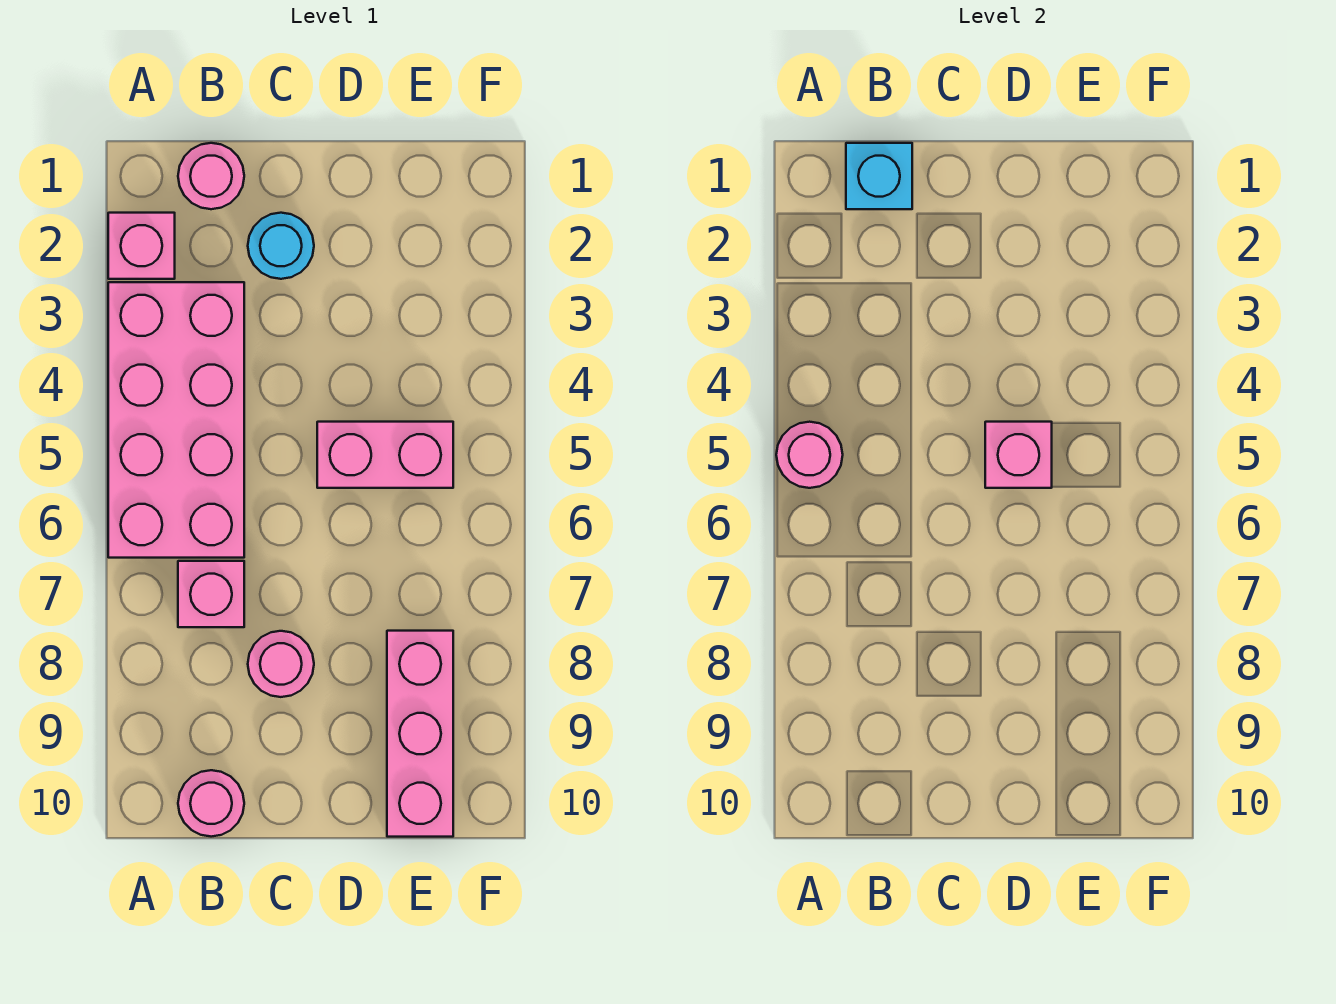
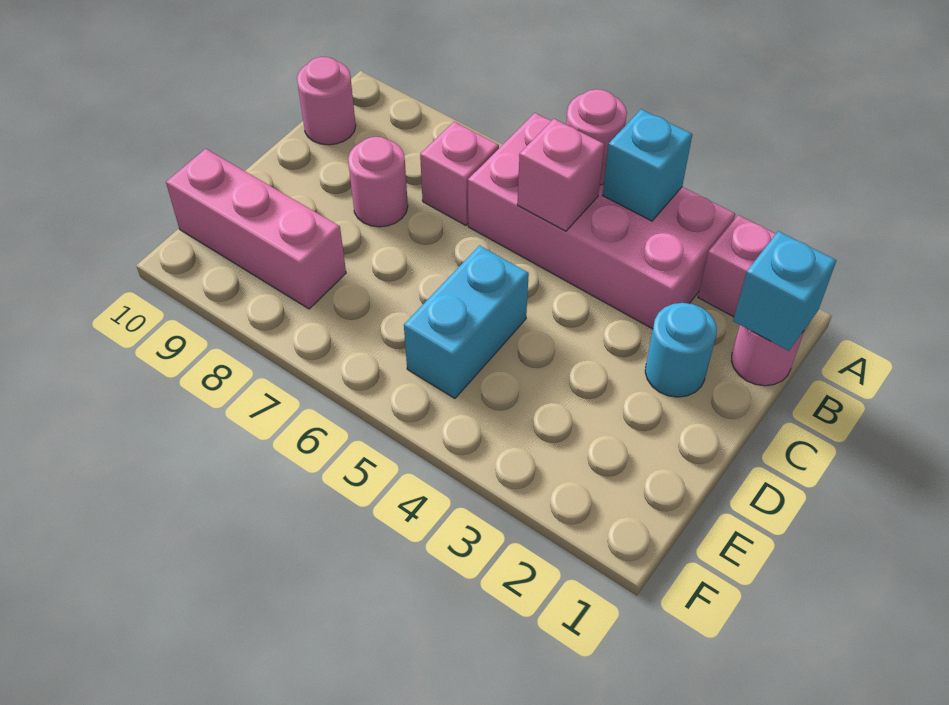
none -> cyan 1x1 brick [603,109,692,221]
pink 1x2 brick [317,422,453,488] -> cyan 1x2 brick [404,246,529,398]
pink 1x1 brick [985,422,1052,488] -> pink 1x1 brick moved to [517,119,604,231]

